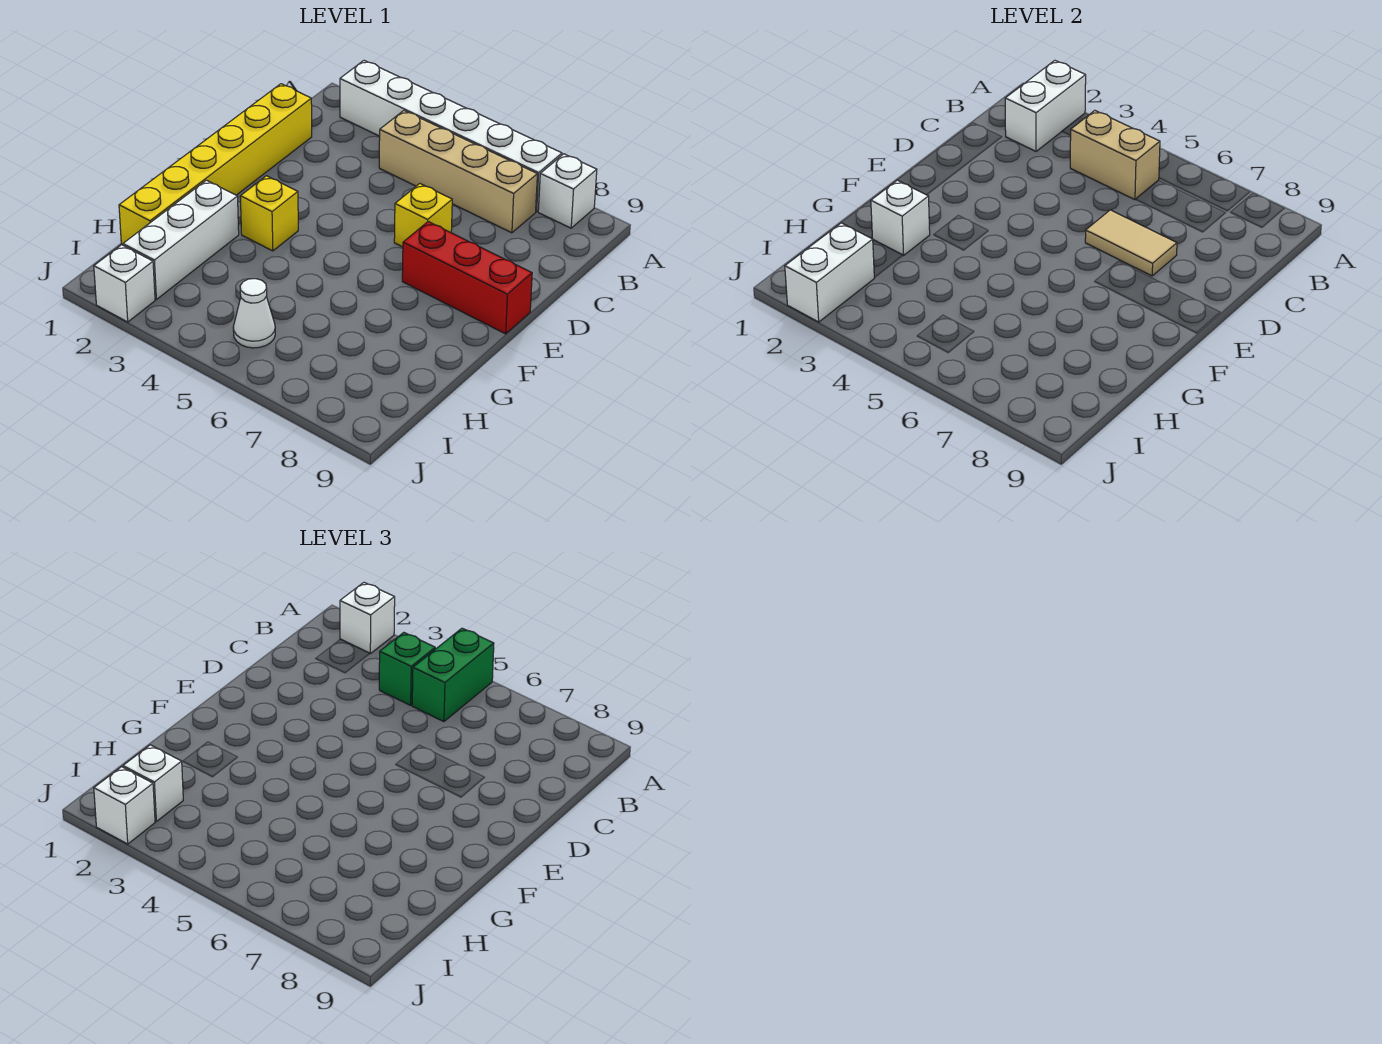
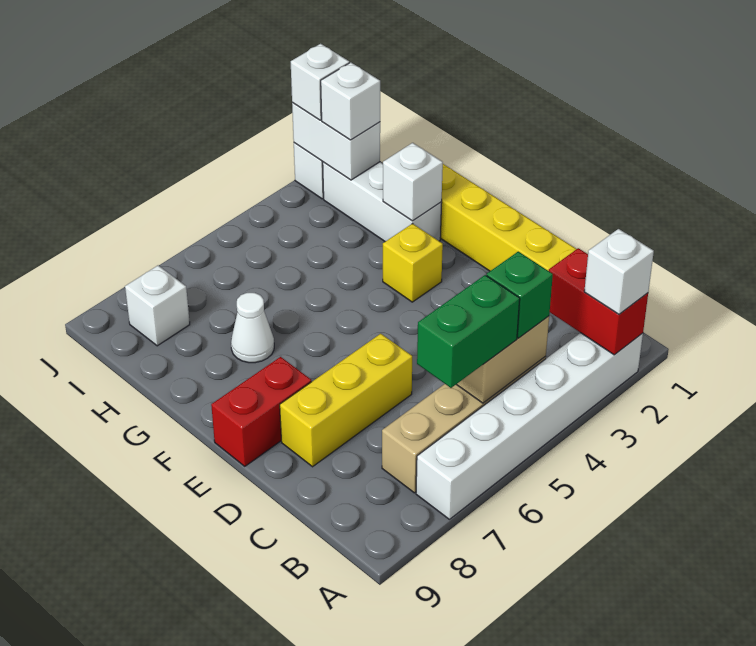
white 1x2 brick [1005,61,1086,151] -> red 1x2 brick [549,248,648,355]
green 1x2 brick [412,628,494,722] -> green 1x2 brick turned to [417,275,520,388]
white 1x1 brick [538,154,597,228] -> white 1x1 brick moved to [125,266,190,346]
yellow 1x1 brick [394,184,452,247] -> yellow 1x3 brick [280,334,412,467]
tan 1x2 tile [1085,210,1177,276] -> none
red 1x3 brick [402,222,532,334] -> red 1x2 brick [211,357,312,466]
white 1x1 cone [233,279,275,348] -> white 1x1 cone moved to [231,293,274,363]

